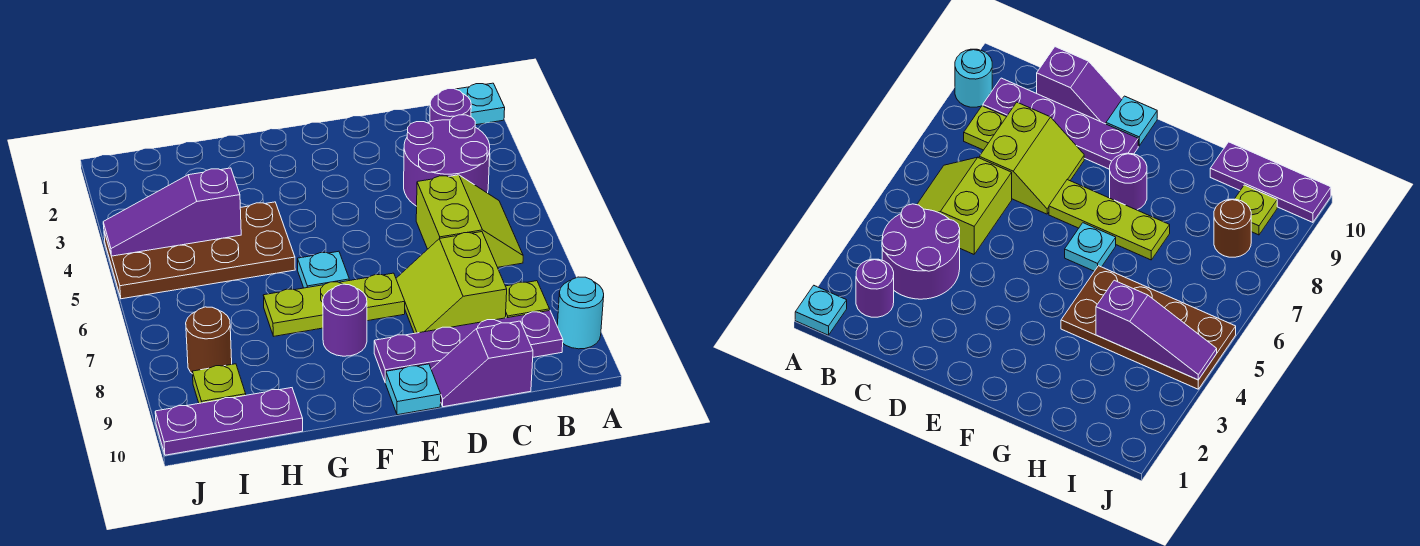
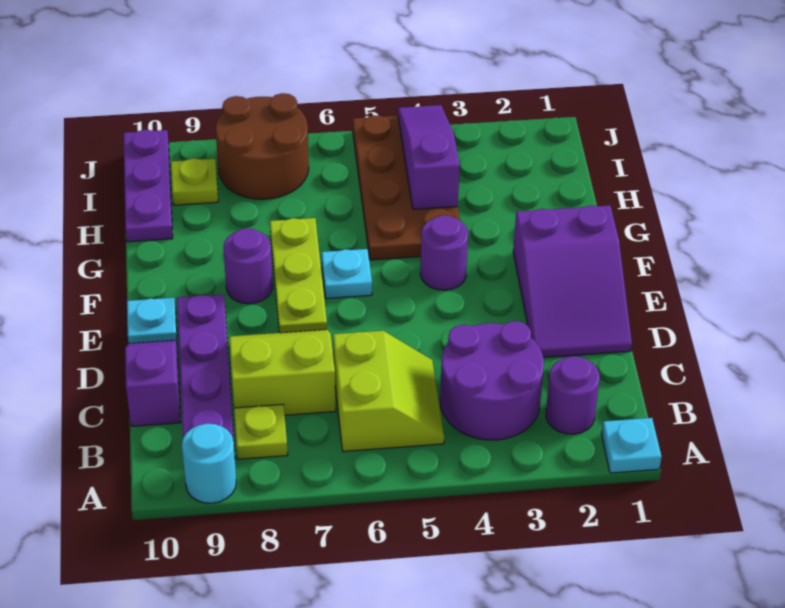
lime 2x2 slope [416,175,523,267] -> lime 2x2 slope turned to [333,331,444,451]
none -> purple 2x3 slope [513,205,632,358]
none -> purple 1x1 round brick [420,215,468,290]
brown 1x1 round brick [186,307,232,373] -> brown 2x2 round brick [216,93,309,199]

